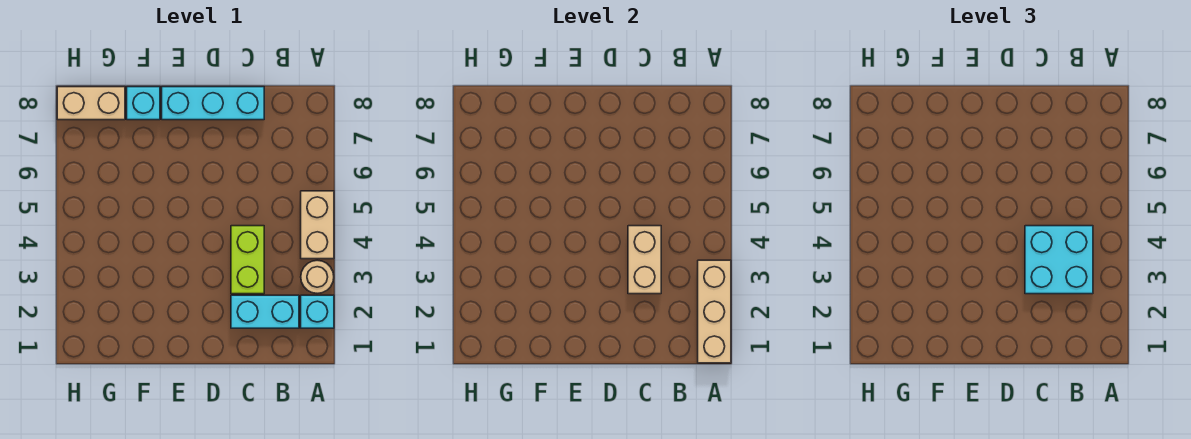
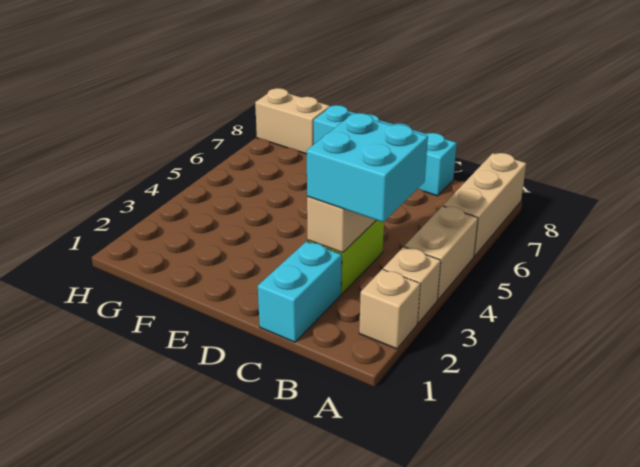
tan 1x3 brick [698,260,731,363] -> tan 1x3 brick moved to [443,153,526,257]
cyan 1x1 brick [301,295,334,328] -> tan 1x1 brick [359,269,420,349]
tan 1x1 round brick [301,260,334,293] -> tan 1x1 brick [383,247,441,323]
cyan 1x2 brick [231,295,299,328] -> cyan 1x2 brick turned to [258,241,342,342]

